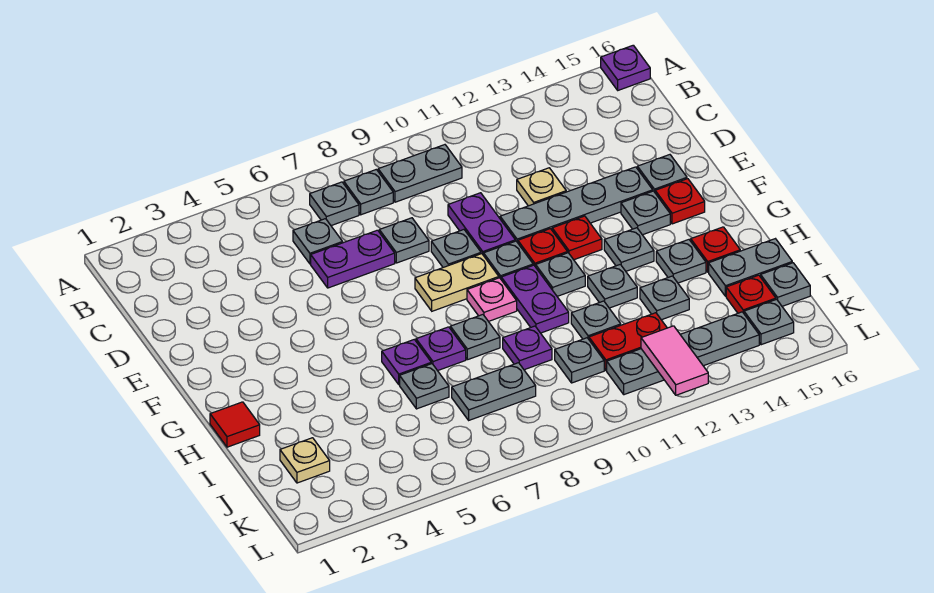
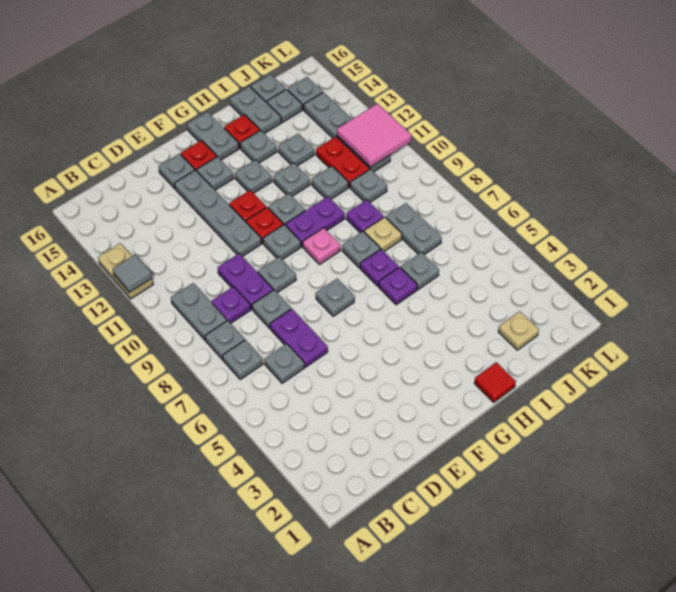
none -> grey 1x1 tile [113,255,152,293]
purple 1x1 plate [601,45,650,90] -> purple 1x1 plate moved to [211,287,251,324]
purple 1x2 plate [448,193,515,256] -> purple 1x2 plate turned to [218,253,273,309]
tan 1x1 plate [517,168,566,206] -> tan 1x1 plate moved to [364,217,402,251]
none -> grey 1x1 plate [316,279,355,316]
tan 1x2 plate [415,254,499,311] -> tan 1x2 plate moved to [98,243,153,299]
none -> grey 1x2 plate [187,112,239,160]
red 1x1 plate [726,275,776,313] -> grey 1x1 plate [267,89,302,122]
pink 1x2 tile [641,326,708,395] -> pink 2x2 tile [337,104,411,167]

